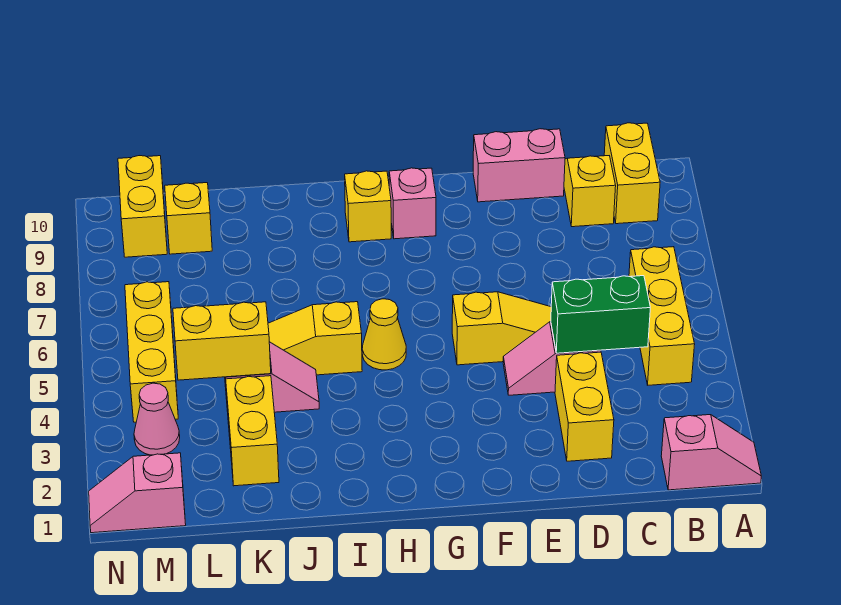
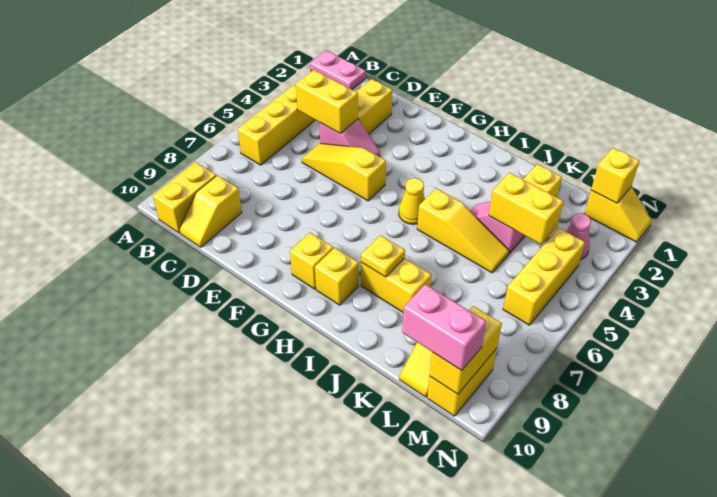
pink 1x2 slope [661,415,761,490] -> pink 1x2 plate [310,50,366,90]
green 1x2 brick [551,276,650,353] -> yellow 1x2 brick [296,70,358,134]
pink 1x2 brick [473,129,565,202] -> pink 1x2 brick moved to [402,284,486,371]
pink 1x1 brick [389,168,436,239] -> yellow 1x1 brick [290,233,333,289]
none -> yellow 1x2 brick [361,258,431,312]
none -> yellow 1x1 plate [361,235,405,277]
pink 1x2 slope [89,453,186,533] -> yellow 1x2 slope [585,187,652,242]
none -> yellow 1x1 brick [591,148,639,203]
none -> yellow 1x2 brick [430,306,502,394]

